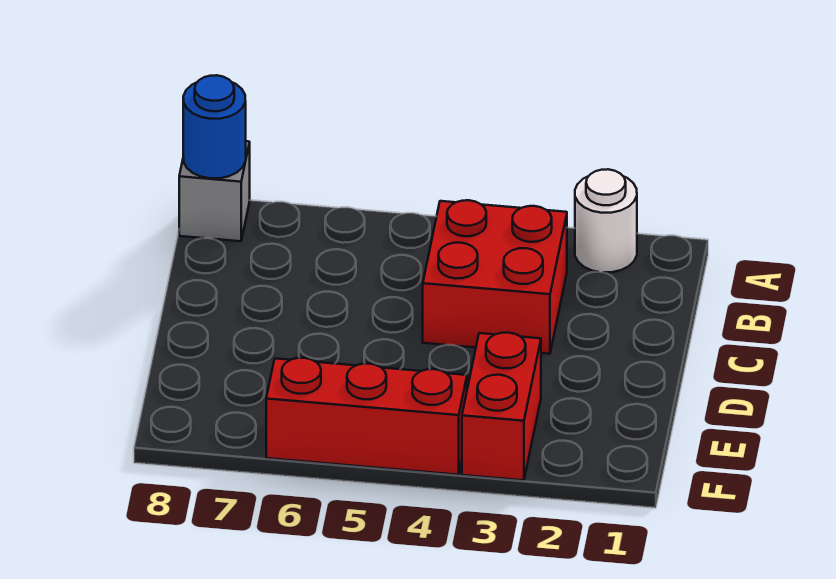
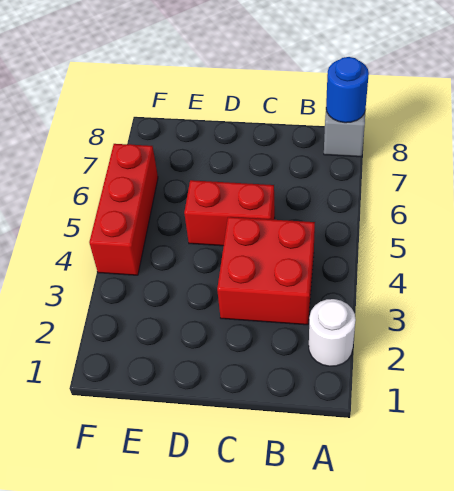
red 1x2 brick [462,333,541,480] -> red 1x2 brick moved to [184,180,275,246]

